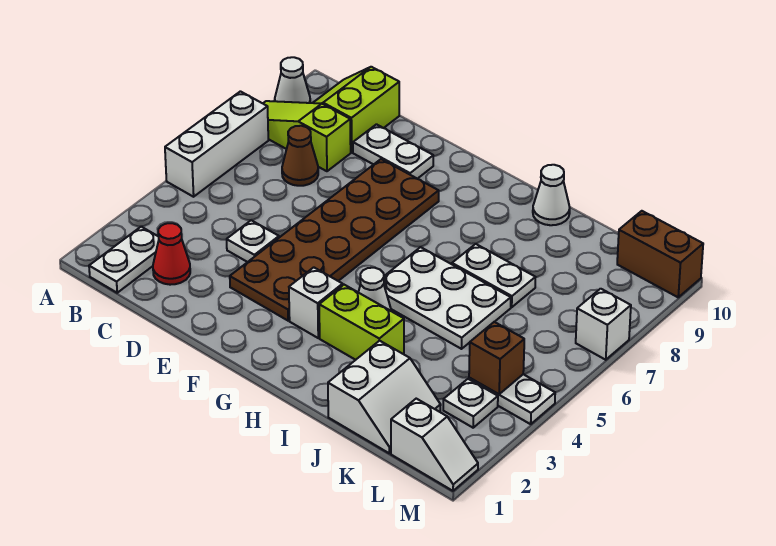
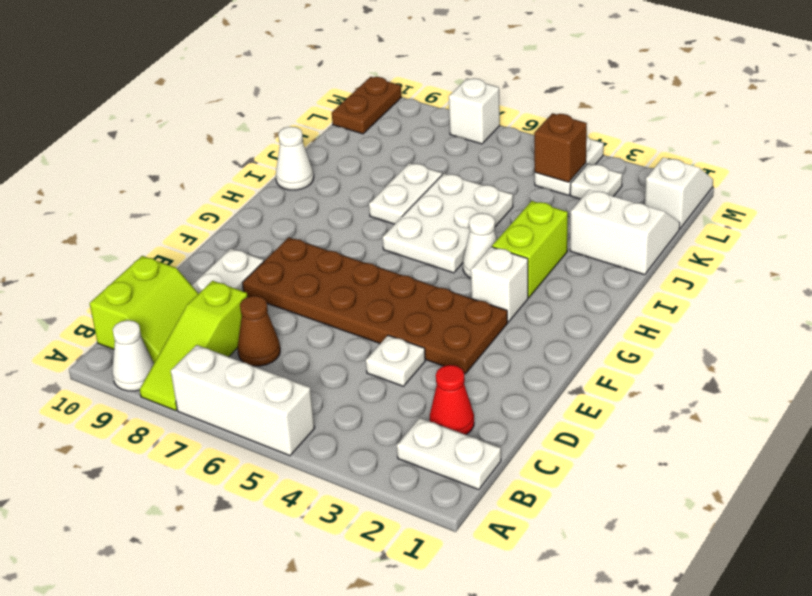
lime 2x2 slope [313,67,399,152] -> lime 2x2 slope turned to [90,256,199,363]
brown 1x2 brick [617,211,703,297] -> brown 1x2 plate [332,77,401,134]

